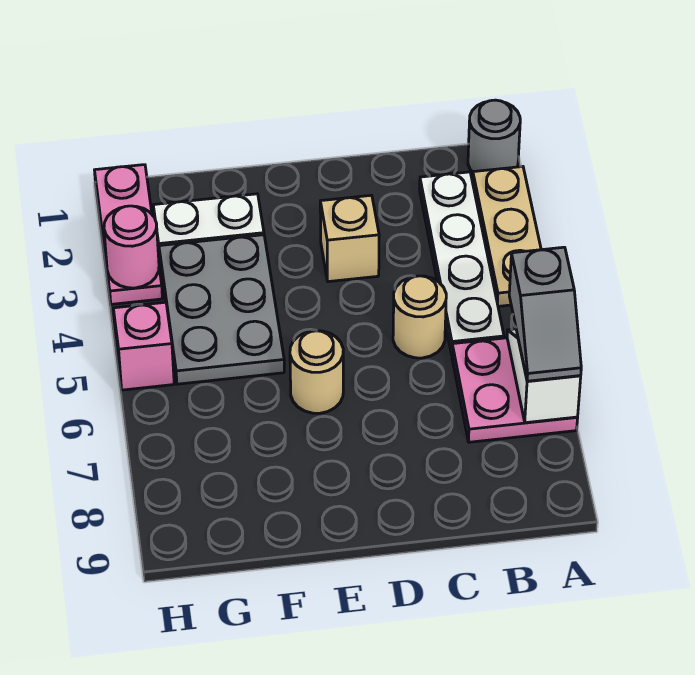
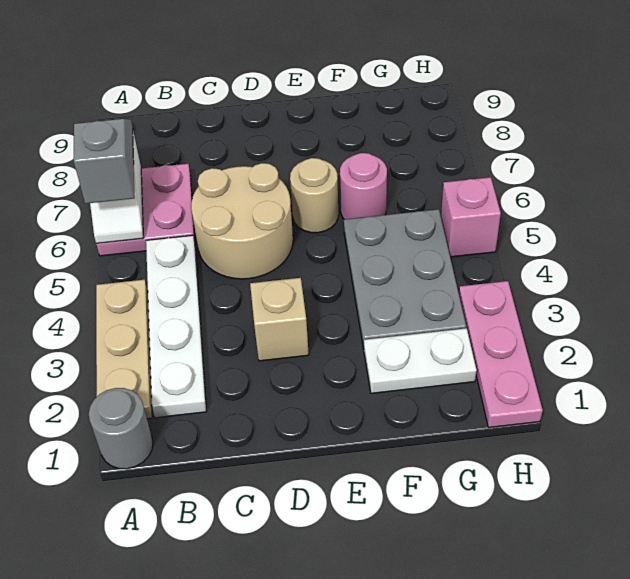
tan 1x1 round brick [393,276,446,358] -> tan 2x2 round brick [191,163,293,279]
pink 1x1 round brick [104,206,159,288] -> pink 1x1 round brick moved to [340,153,387,219]

